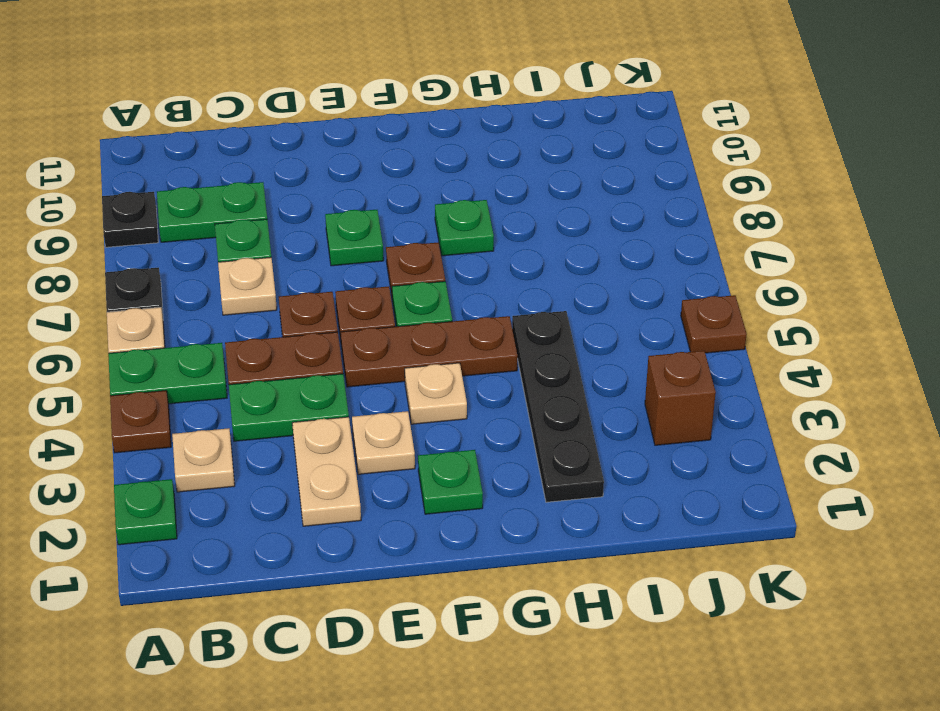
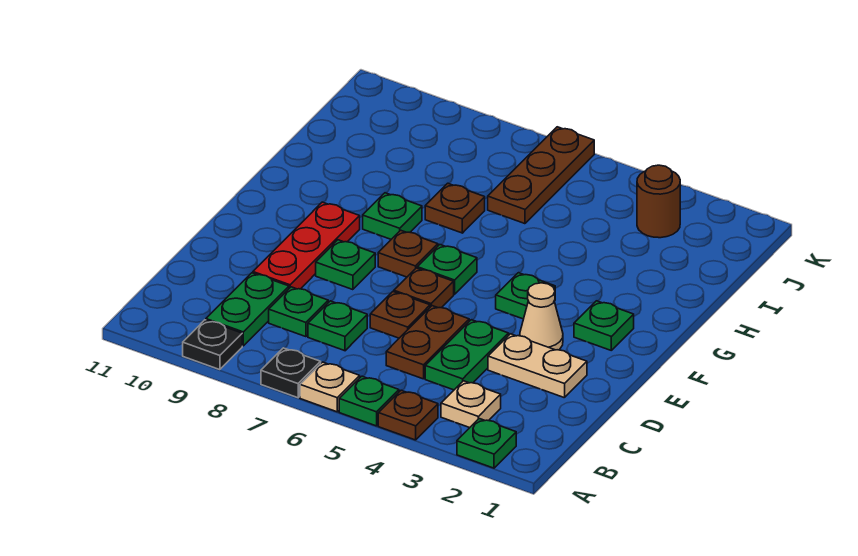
green 1x2 plate [108,343,227,404] -> green 1x1 plate [339,376,399,426]
tan 1x1 plate [218,257,277,315] -> green 1x1 plate [308,301,367,351]
none -> red 1x3 plate [253,202,360,289]
tan 1x1 plate [352,411,415,474] -> tan 1x1 cone [520,283,563,350]
brown 1x3 plate [341,316,517,387] -> brown 1x3 plate moved to [488,127,594,224]
tan 1x1 plate [405,363,467,424] -> green 1x1 plate [496,273,555,319]
black 1x4 plate [512,311,604,502] -> none
brown 1x1 brick [645,351,716,445] -> brown 1x1 round brick [637,165,680,238]
brown 1x1 plate [681,295,747,353] -> brown 1x1 plate moved to [425,183,485,233]

